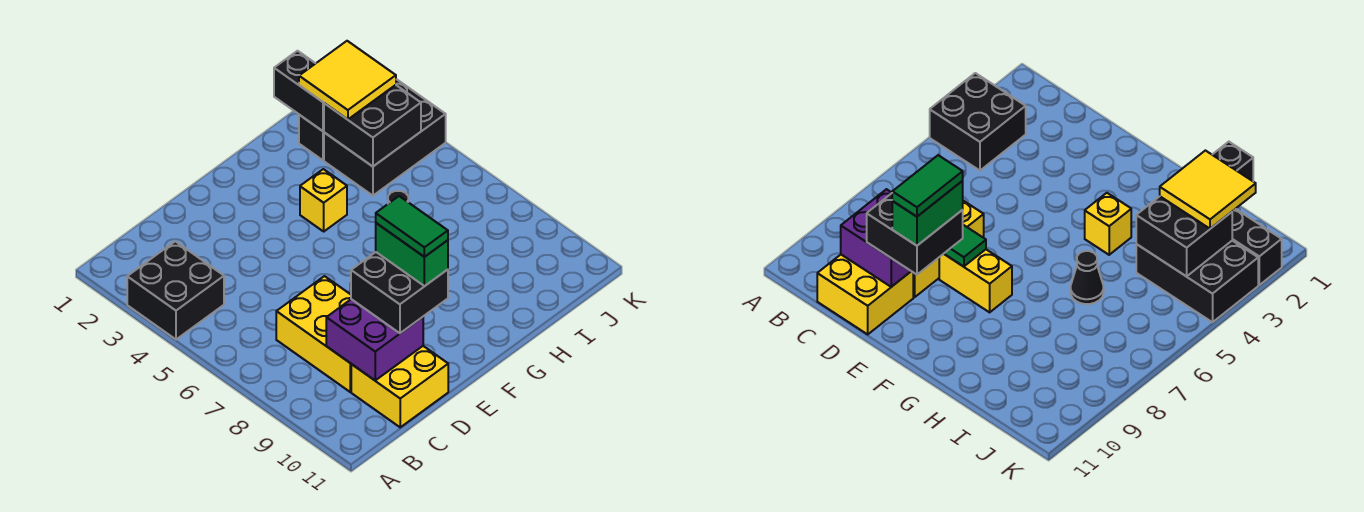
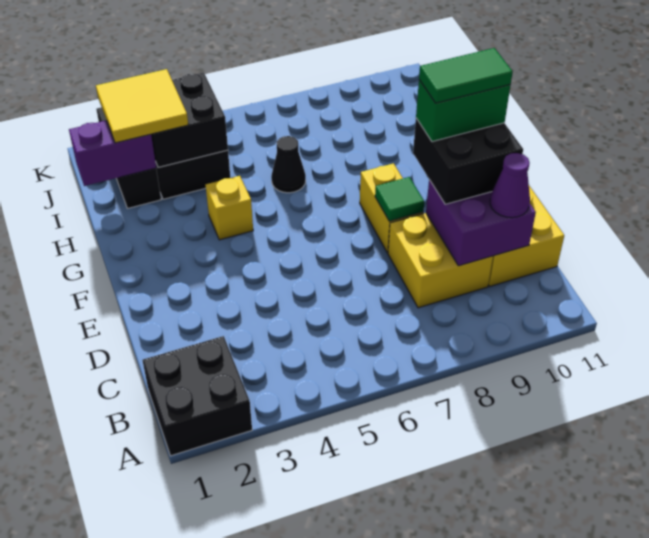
black 2x2 brick [127,241,224,339] -> black 2x2 brick moved to [142,336,252,456]
yellow 2x3 brick [276,276,351,392] -> yellow 2x2 brick [388,213,493,308]
none -> purple 1x1 cone [490,153,530,218]
black 1x2 brick [274,51,324,131] -> purple 1x2 brick [69,120,156,186]

